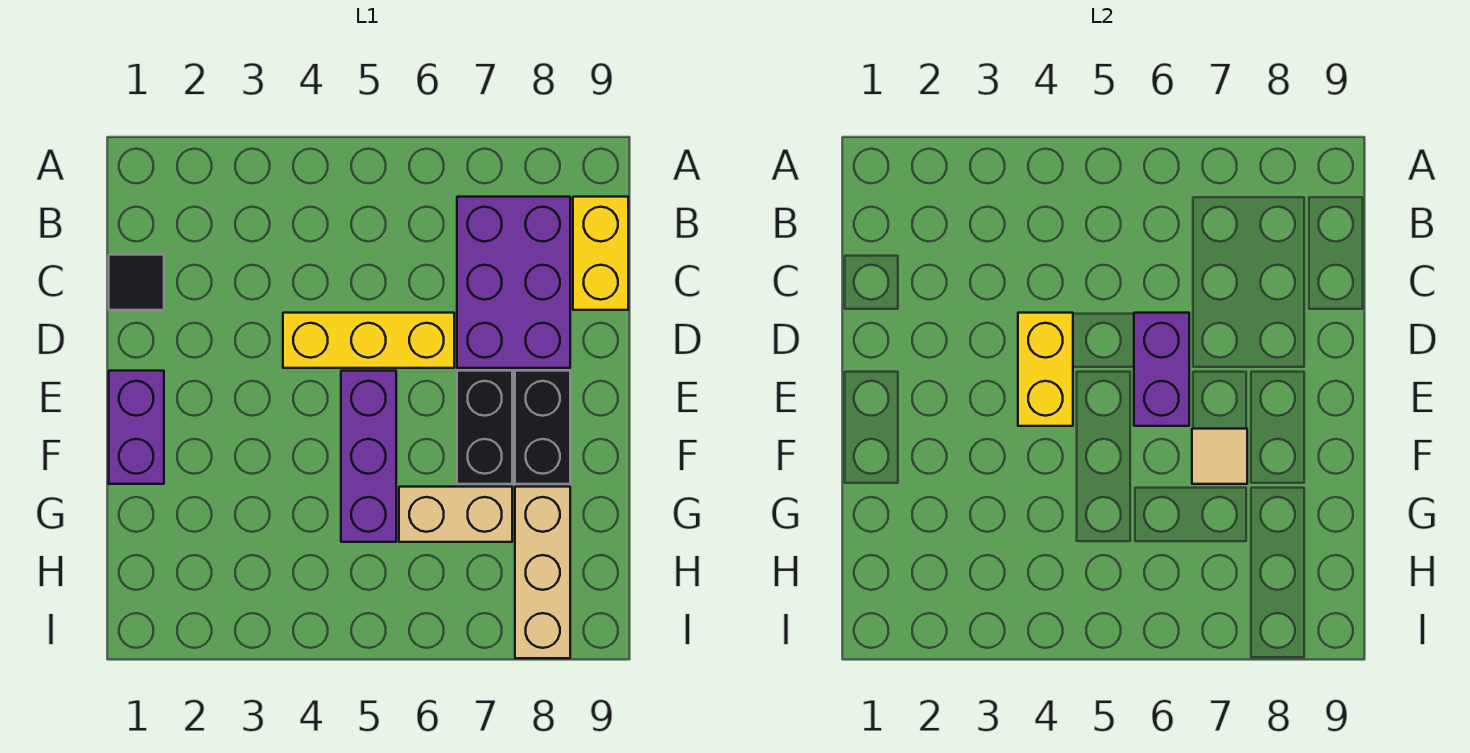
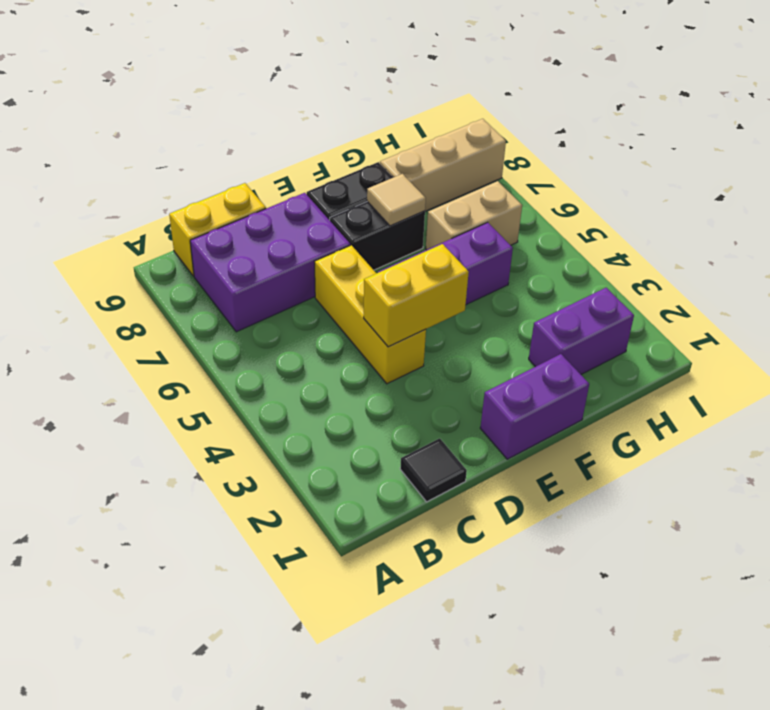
purple 1x2 brick [1134,313,1189,426] -> purple 1x2 brick moved to [529,288,634,374]
tan 1x2 brick [399,487,512,542] -> tan 1x2 brick turned to [426,181,522,250]

